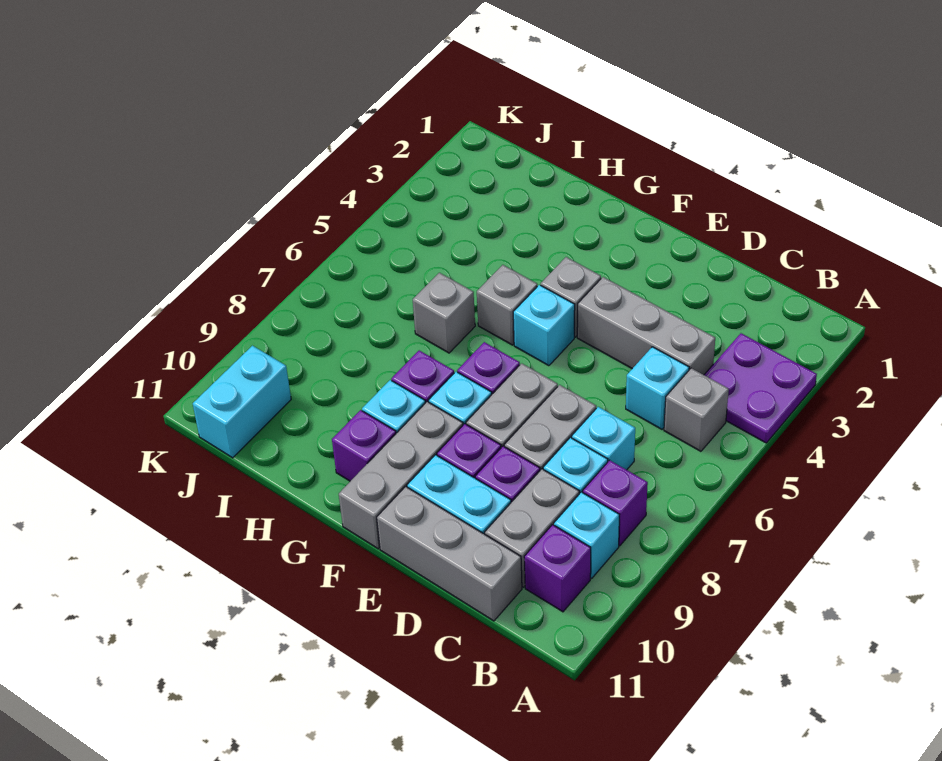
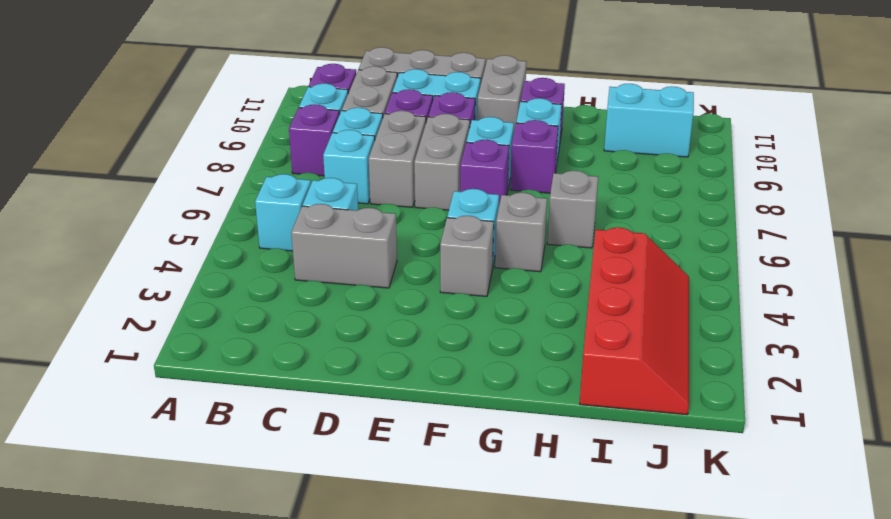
purple 2x2 plate [704,333,817,443] -> none
grey 1x1 brick [664,368,729,451] -> cyan 1x1 brick [255,174,311,251]
grey 1x3 brick [577,277,715,375] -> grey 1x2 brick [291,204,397,288]
grey 1x3 brick [339,402,463,549] -> grey 1x2 brick [477,55,526,130]
none -> red 2x4 slope [580,227,689,415]
cyan 1x2 brick [193,346,291,458] -> cyan 1x2 brick turned to [604,84,694,157]

